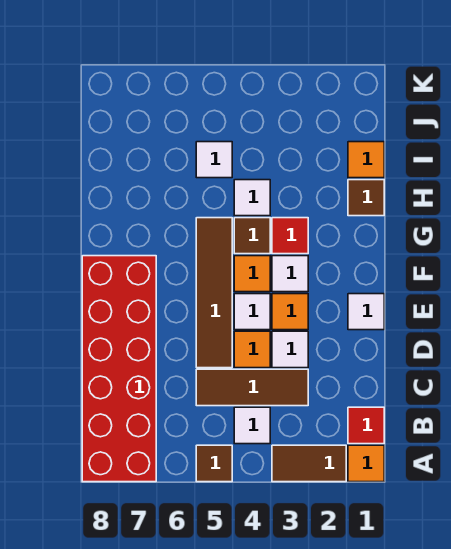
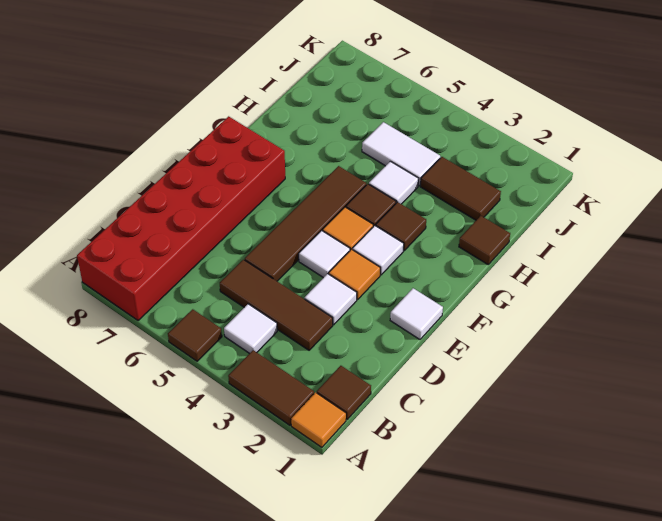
red 1x1 tile [348,407,384,444] -> brown 1x1 tile [317,366,371,419]
orange 1x1 tile [234,331,270,368] -> none
red 1x1 tile [272,218,308,254] -> brown 1x1 tile [376,202,426,251]
orange 1x1 tile [348,142,384,178] -> none
none -> brown 1x2 tile [420,157,501,220]
white 1x1 tile [196,142,232,178] -> white 1x2 tile [362,122,440,186]

